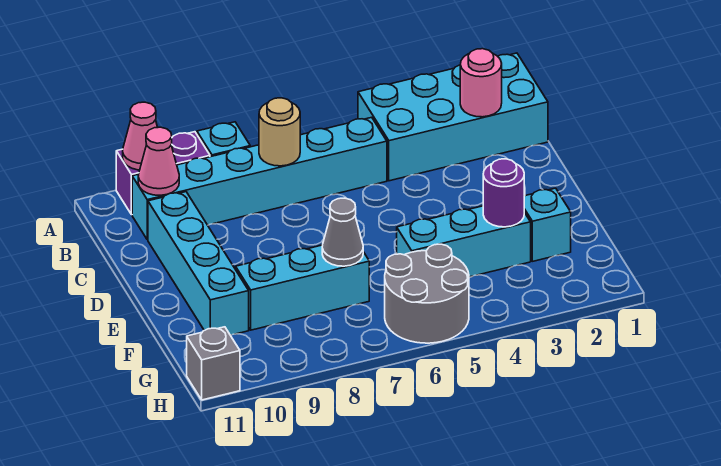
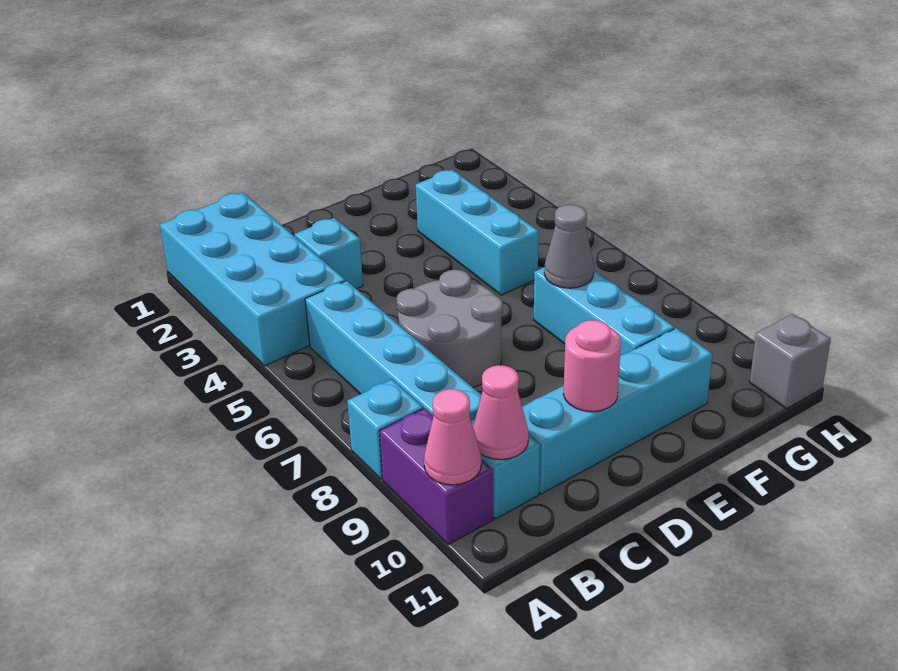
pink 1x1 round brick [460,49,502,117] -> pink 1x1 round brick moved to [564,320,621,412]
tan 1x1 round brick [259,98,300,166] -> none
cyan 1x1 brick [524,188,571,261] -> cyan 1x1 brick moved to [295,218,363,289]
purple 1x1 round brick [483,159,524,227] -> none
grey 2x2 round brick [385,244,469,343] -> grey 2x2 round brick moved to [396,270,503,388]

